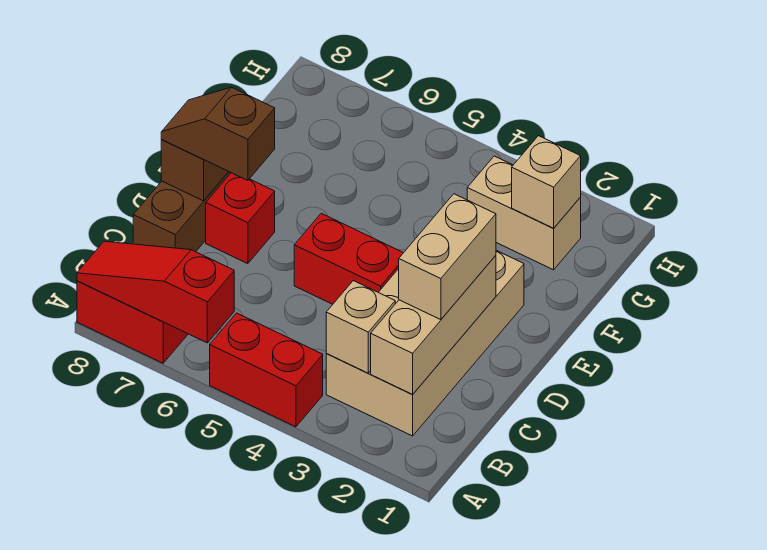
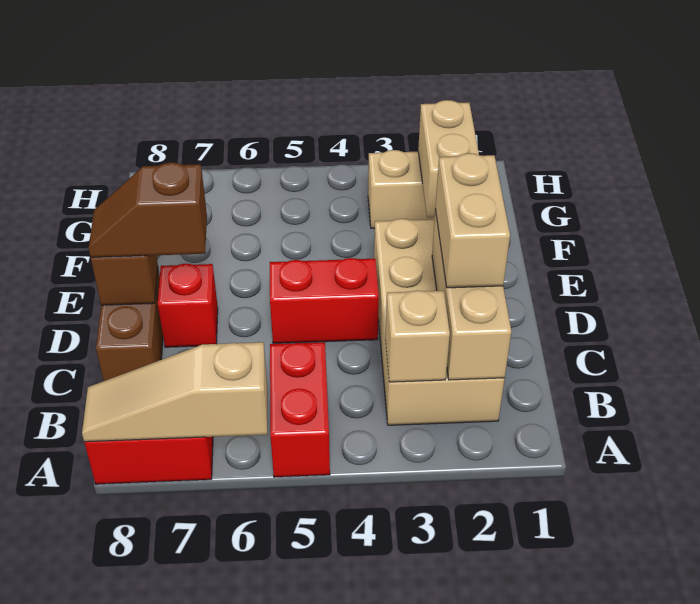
red 1x2 brick [210,313,323,427] -> red 1x2 brick turned to [270,342,330,477]
red 1x3 slope [77,241,234,343] -> tan 1x3 slope [82,342,267,442]
tan 1x1 brick [512,136,581,228] -> tan 1x2 brick [418,100,479,217]

